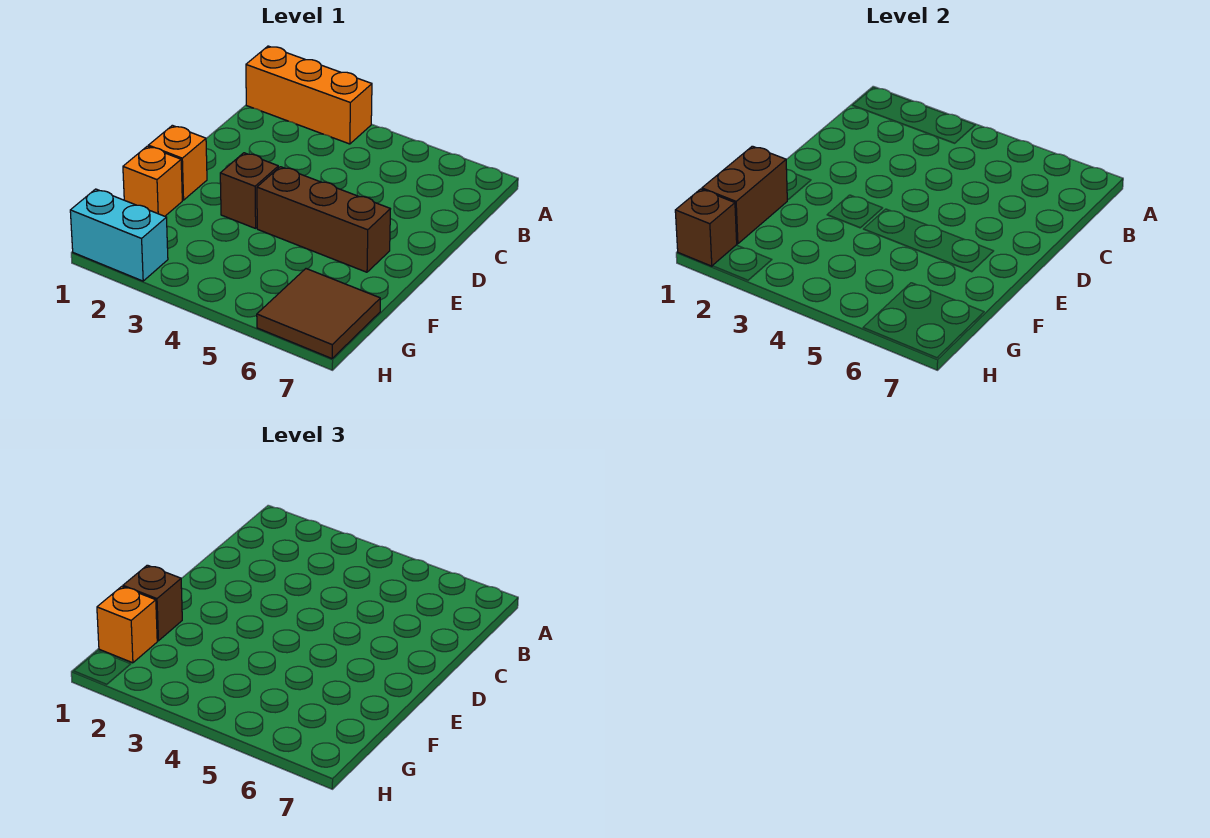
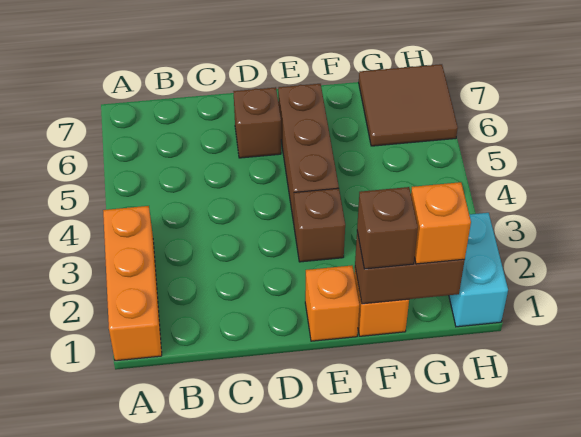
brown 1x1 brick [675,189,737,266] -> brown 1x1 brick moved to [233,87,281,158]

